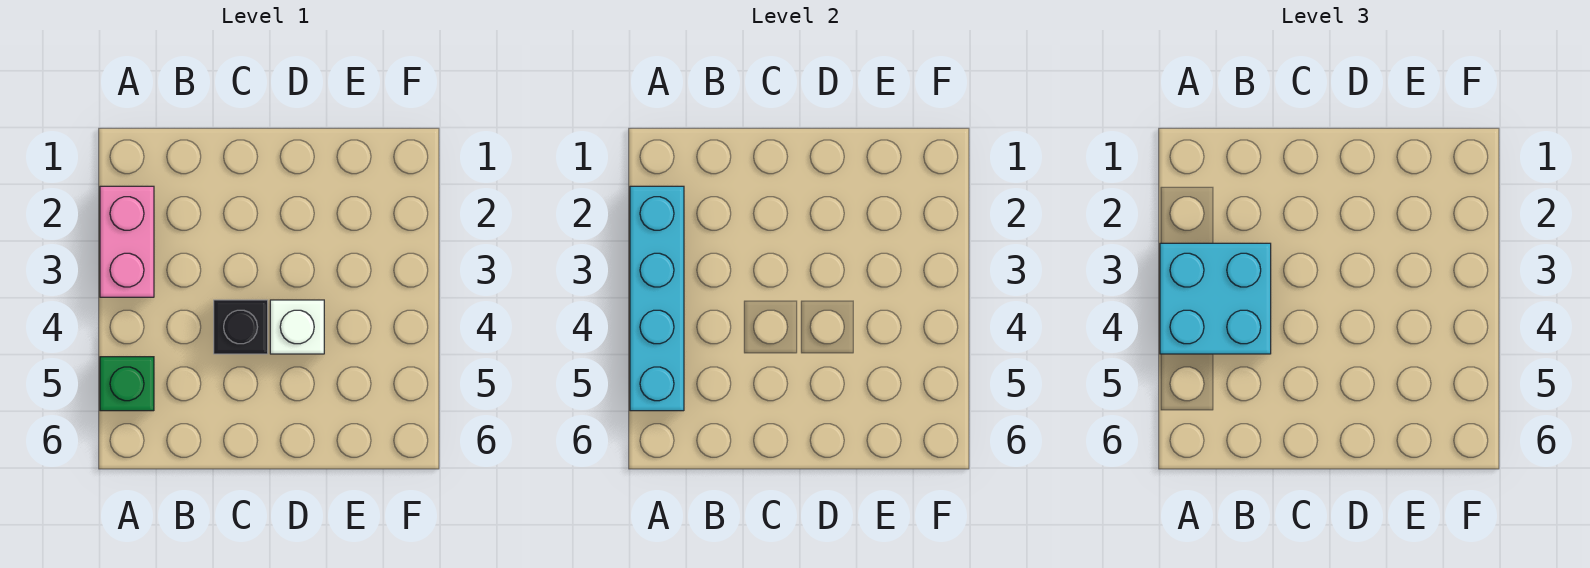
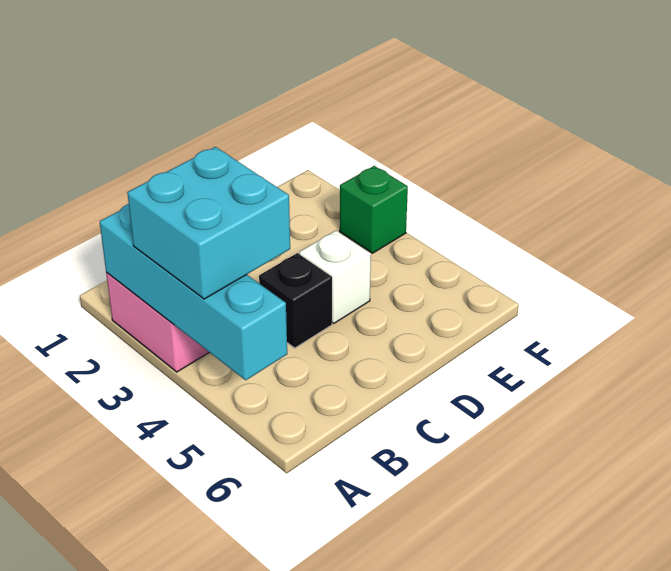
green 1x1 brick [100,357,154,411] -> green 1x1 brick moved to [340,166,408,253]

